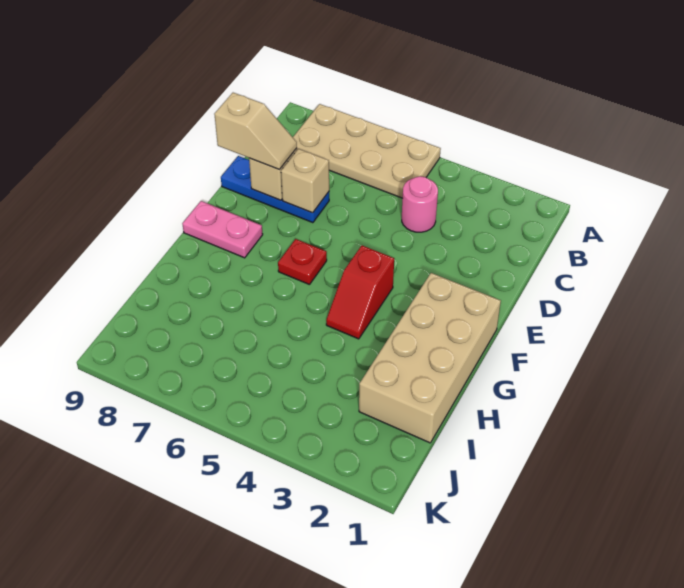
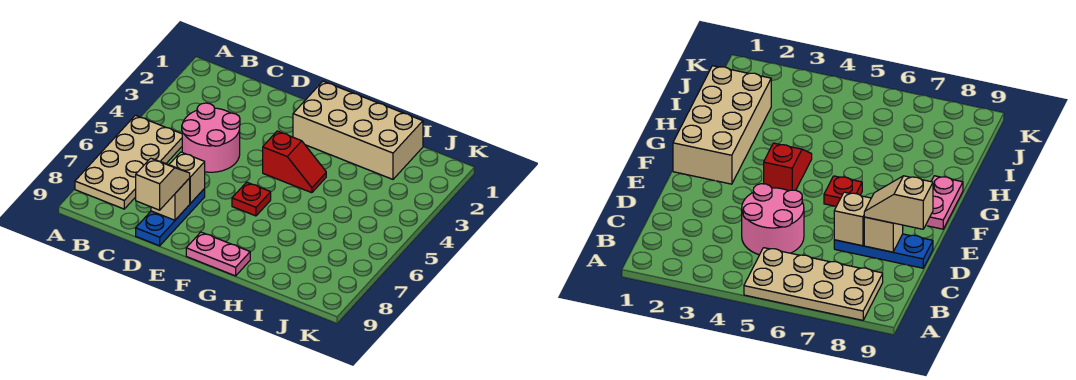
pink 1x1 round brick [402,176,438,232] -> pink 2x2 round brick [182,103,240,172]
pink 1x2 plate [182,201,263,258] -> pink 1x2 plate turned to [186,232,250,276]

